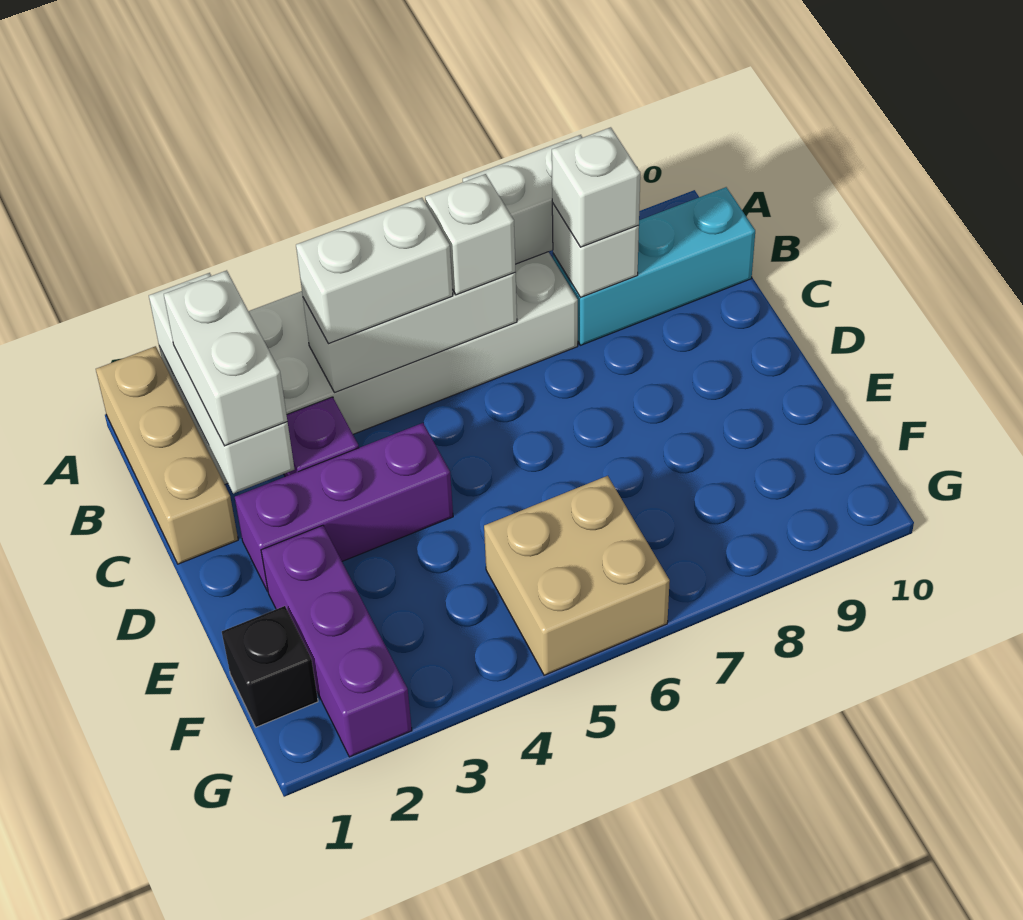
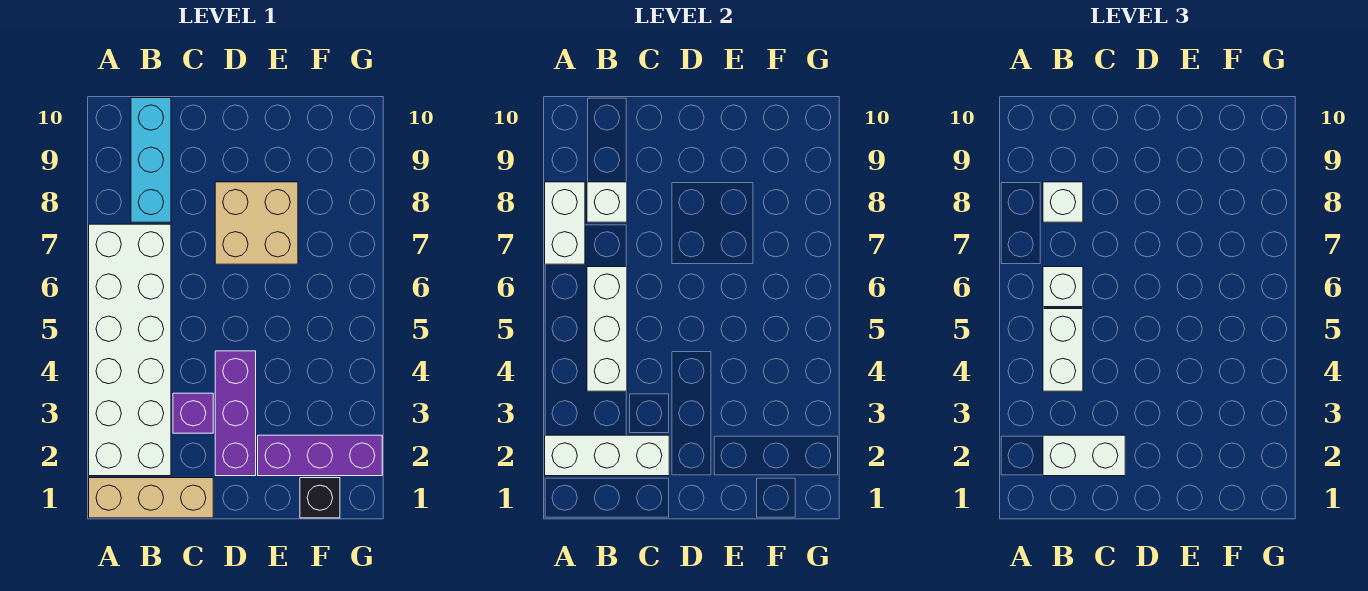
tan 2x2 brick [484,476,670,675] -> tan 2x2 brick moved to [215,182,298,264]

